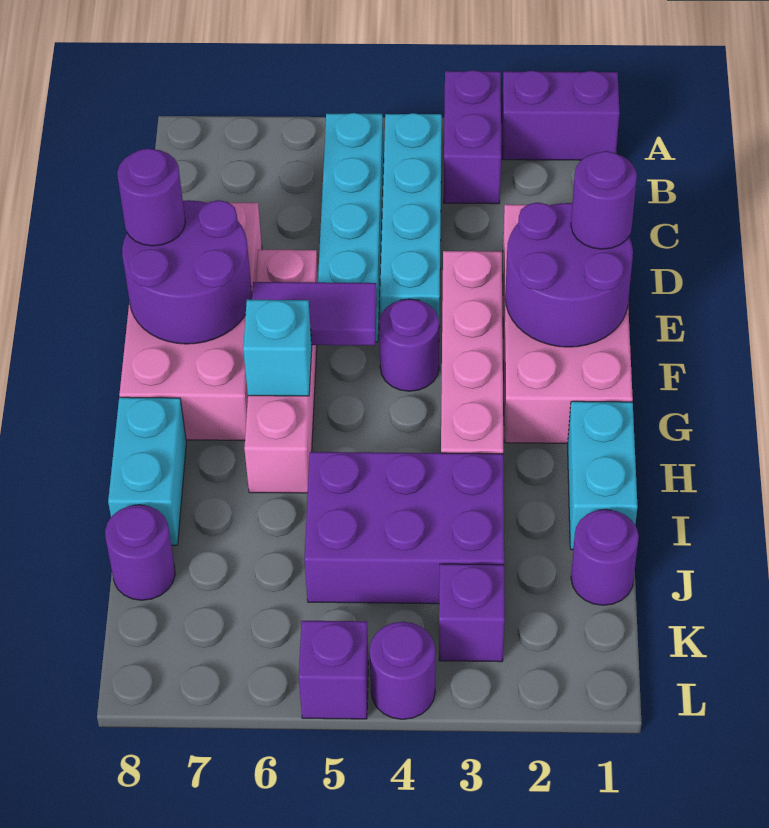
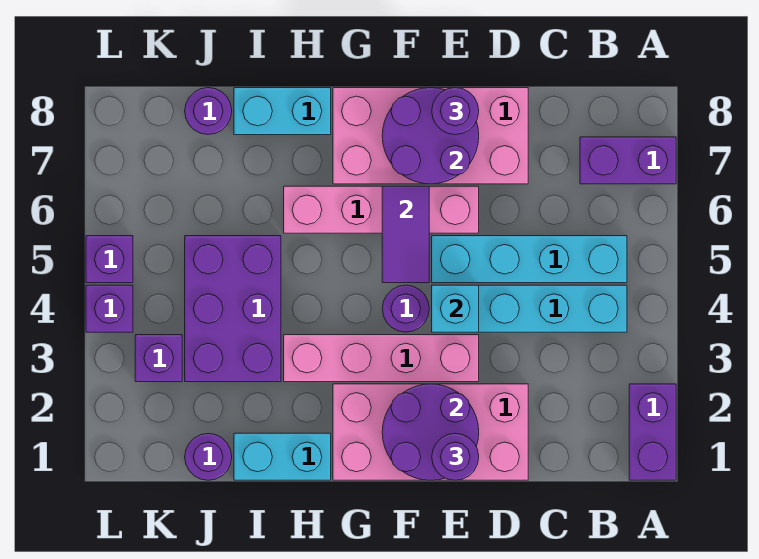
purple 1x2 brick [444,70,501,204] -> purple 1x2 brick moved to [580,137,676,184]
cyan 1x1 brick [243,300,312,396] -> cyan 1x1 brick moved to [432,285,479,332]
purple 1x1 round brick [369,622,435,719] -> purple 1x1 brick [86,285,133,332]

